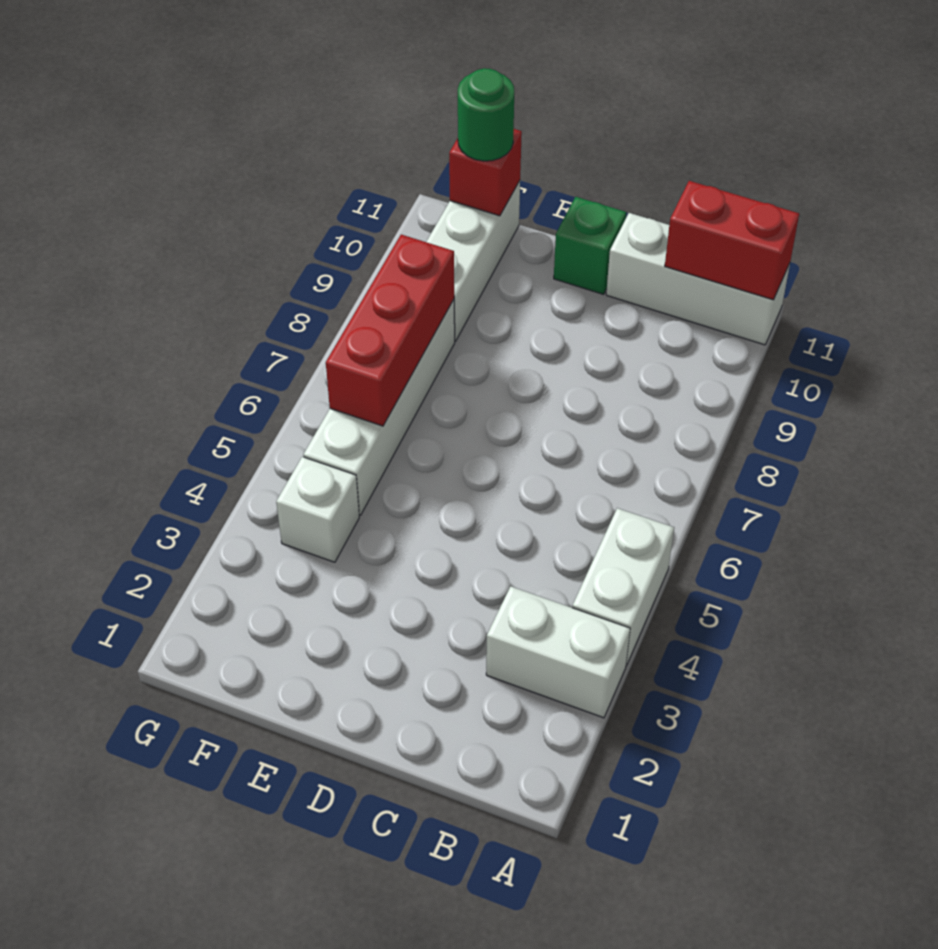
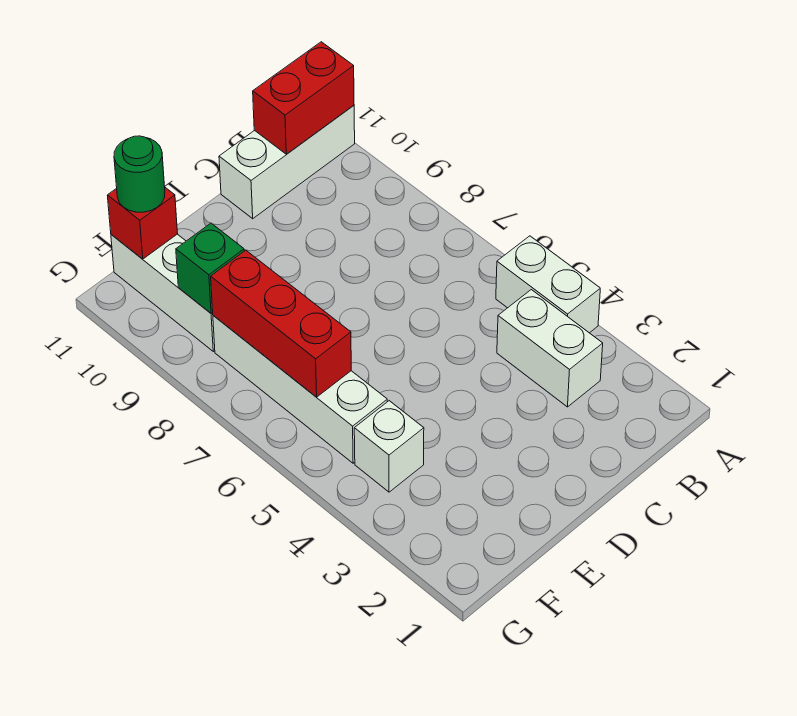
white 1x2 brick [486,586,630,718] -> white 1x2 brick turned to [497,290,603,407]
green 1x1 brick [554,197,626,294] -> green 1x1 brick moved to [176,223,244,313]

